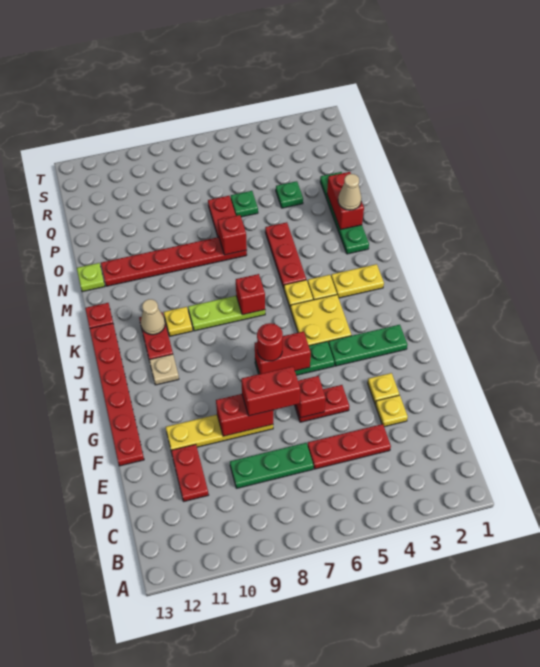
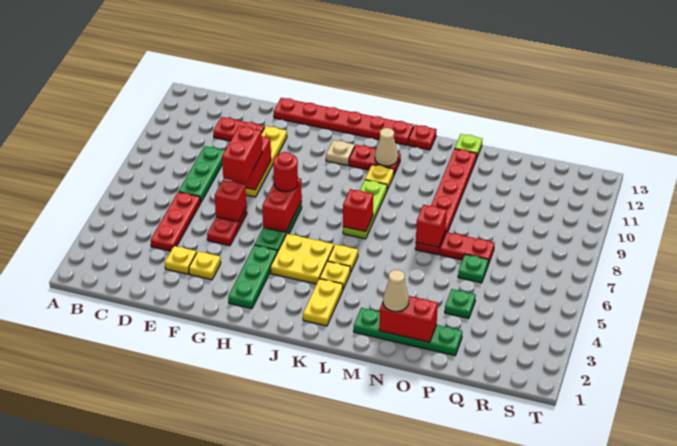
red 1x3 plate [265,222,306,288] -> none

